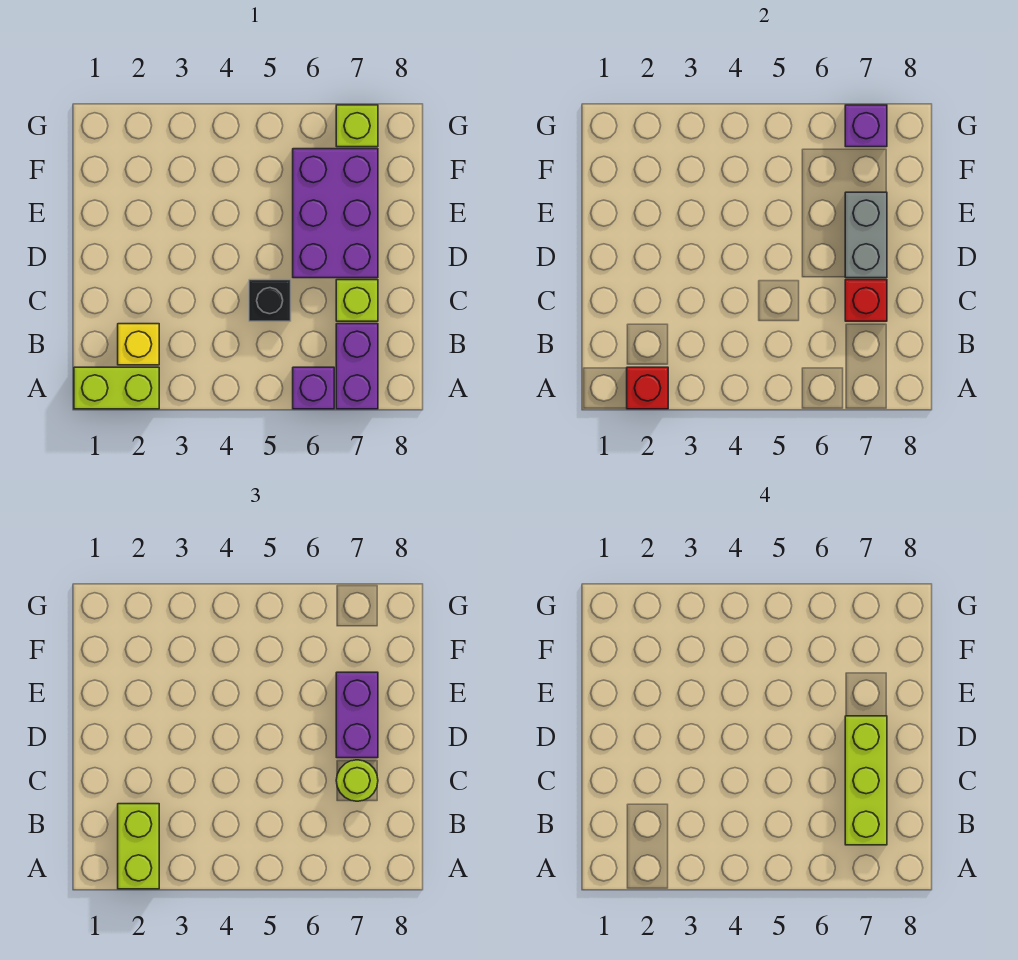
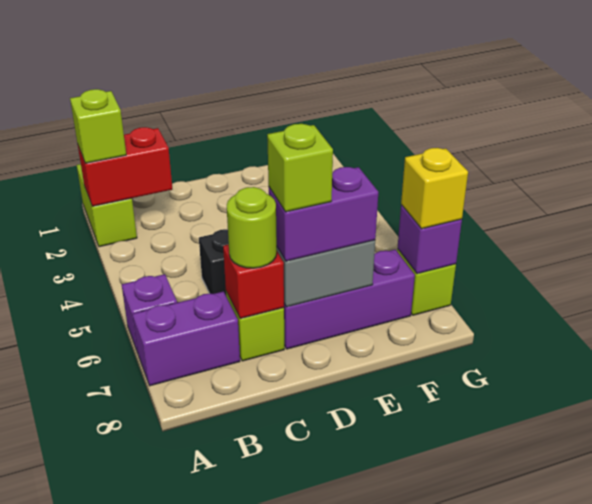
red 1x1 brick [627,367,668,409] -> red 1x2 brick [78,127,172,206]
lime 1x2 brick [118,804,159,889] -> lime 1x1 brick [70,89,126,163]
yellow 1x1 brick [118,324,159,365] -> yellow 1x1 brick moved to [401,148,468,229]
lime 1x3 brick [845,716,887,845] -> lime 1x1 brick [267,124,333,212]
purple 2x3 brick [293,149,378,278] -> purple 1x3 brick [284,250,415,349]

